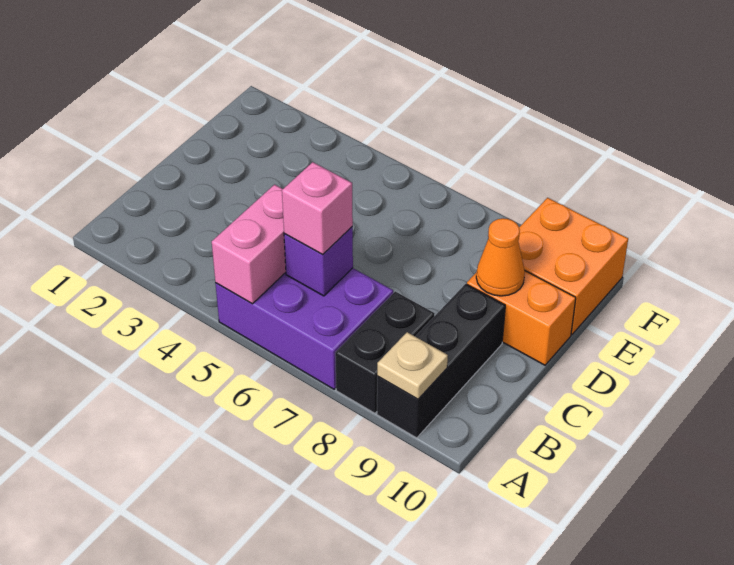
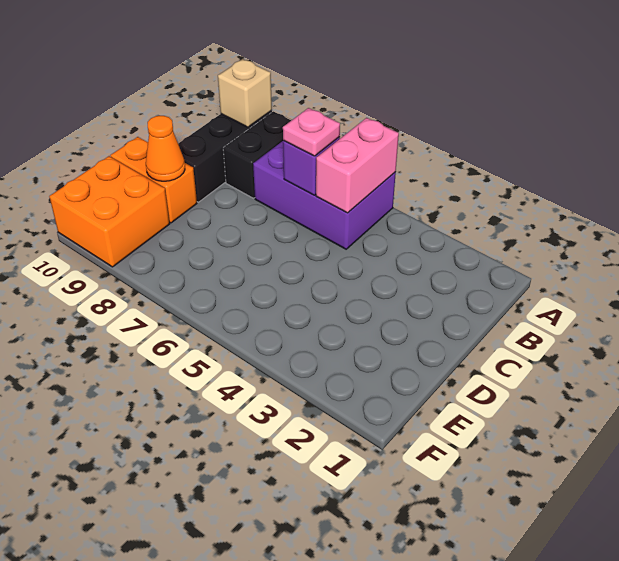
tan 1x1 plate [377,332,448,399] -> tan 1x1 brick [218,59,272,127]
pink 1x1 brick [282,162,353,255] -> pink 1x1 plate [283,108,340,156]

